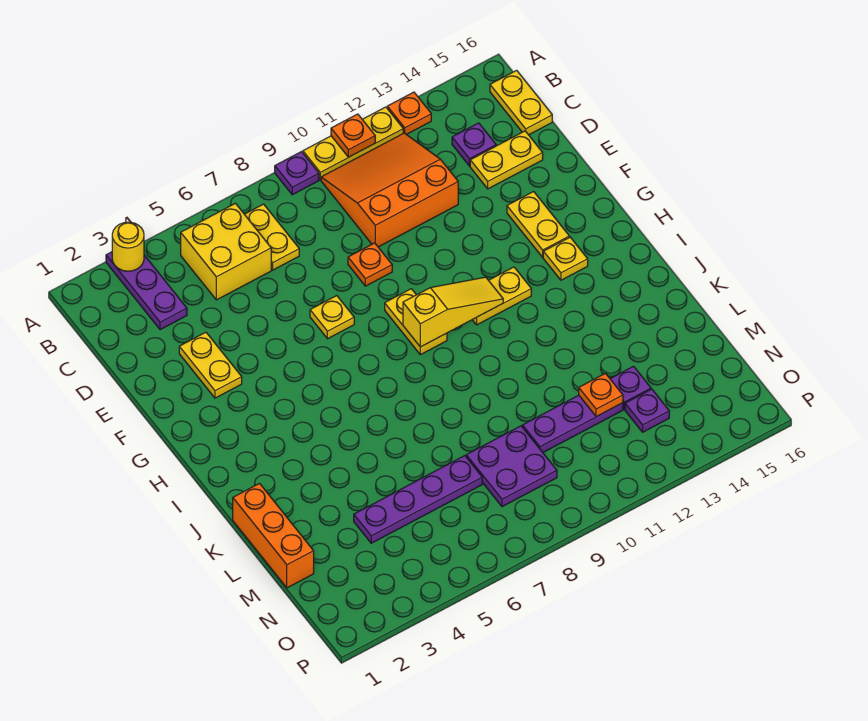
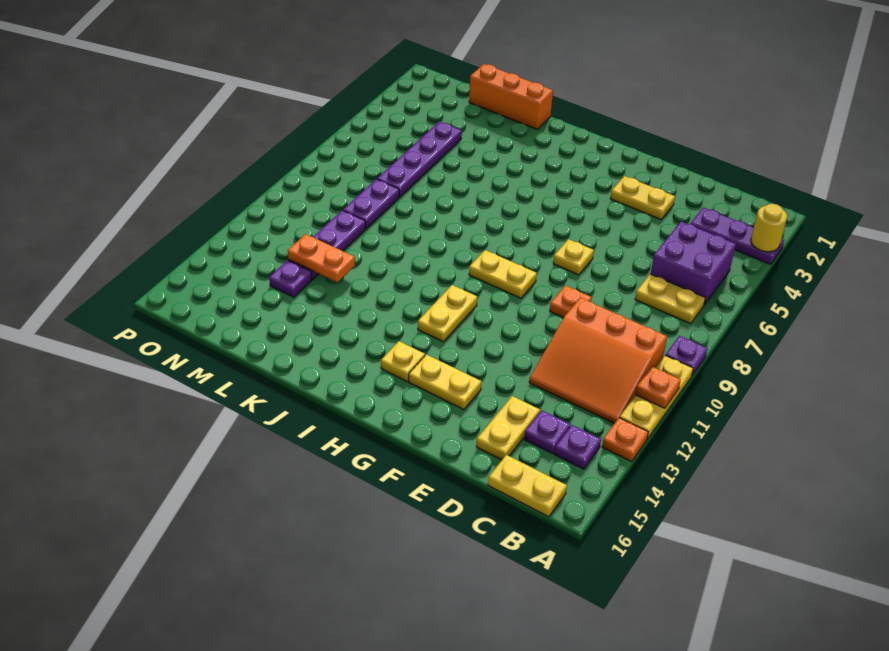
yellow 2x2 brick [181,203,271,300] -> purple 2x2 brick [651,222,736,305]
orange 3x3 slope [321,133,458,247] -> orange 3x3 slope turned to [529,298,667,423]
yellow 1x3 slope [403,277,503,347] -> none
purple 2x2 plate [466,426,557,507] -> purple 1x2 plate [343,179,399,229]
orange 1x1 plate [579,373,623,417] -> orange 1x2 plate [288,234,355,282]
purple 1x1 plate [625,389,669,432] -> purple 1x1 plate moved to [555,425,601,469]

